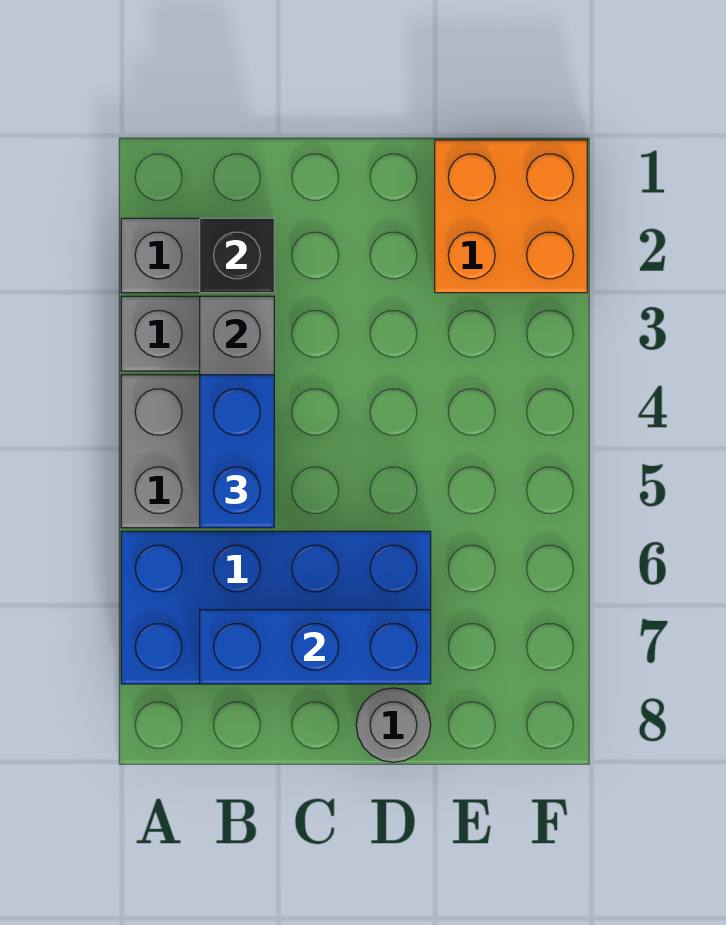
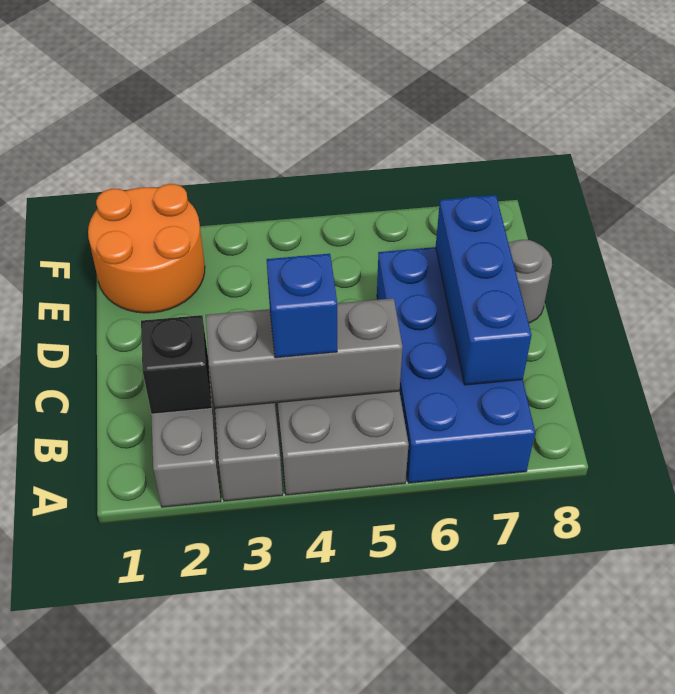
blue 1x2 brick [200,375,274,528] -> blue 1x1 brick [267,254,337,358]
orange 2x2 brick [435,140,587,293] -> orange 2x2 round brick [88,184,205,313]

